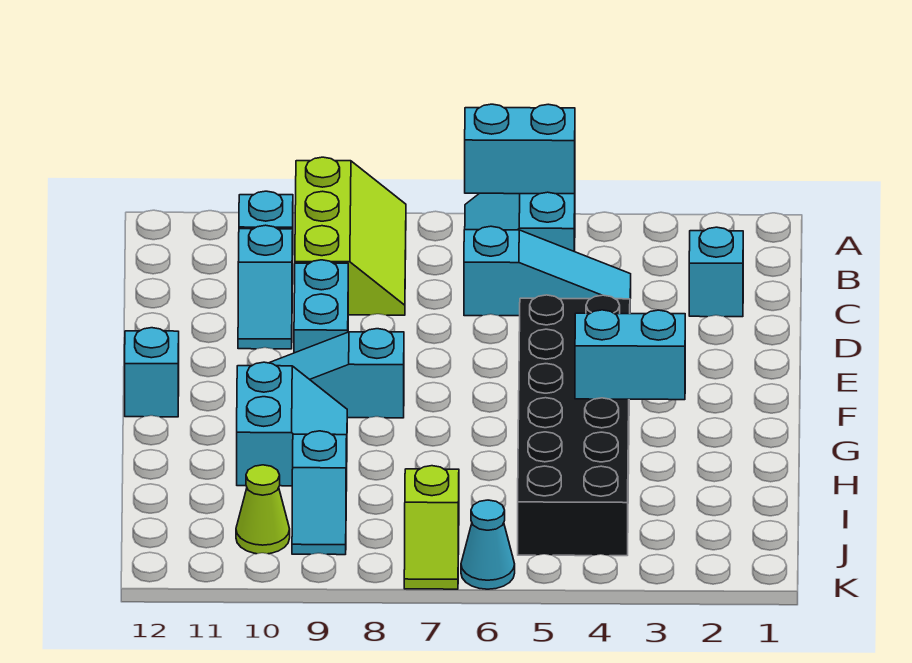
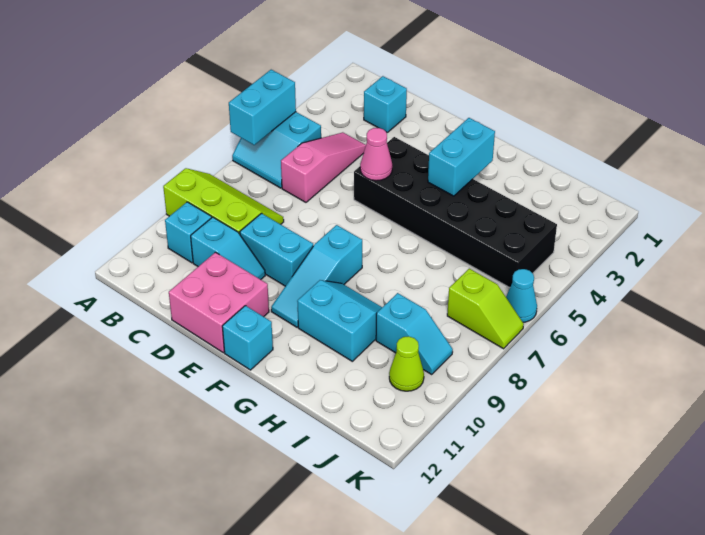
cyan 1x3 slope [464,226,631,316] -> pink 1x3 slope [281,132,366,202]
none -> pink 2x2 brick [169,252,269,353]
none -> pink 1x1 cone [360,128,392,181]

